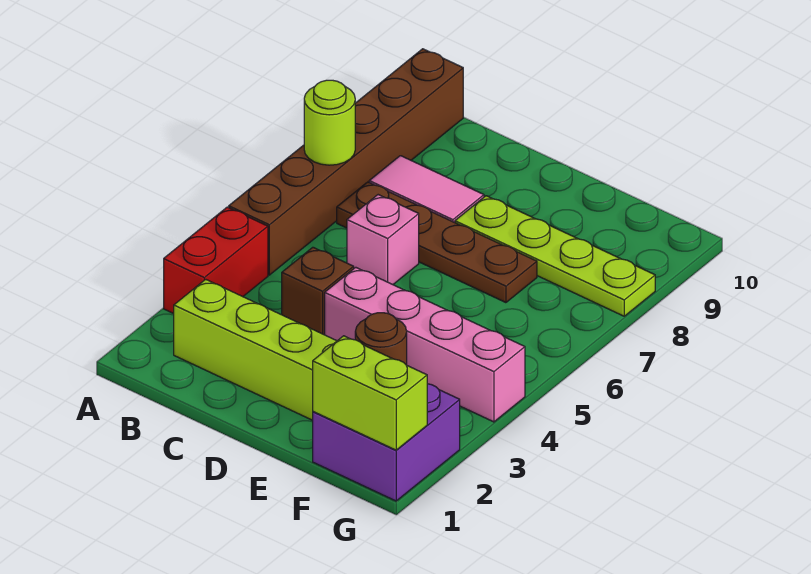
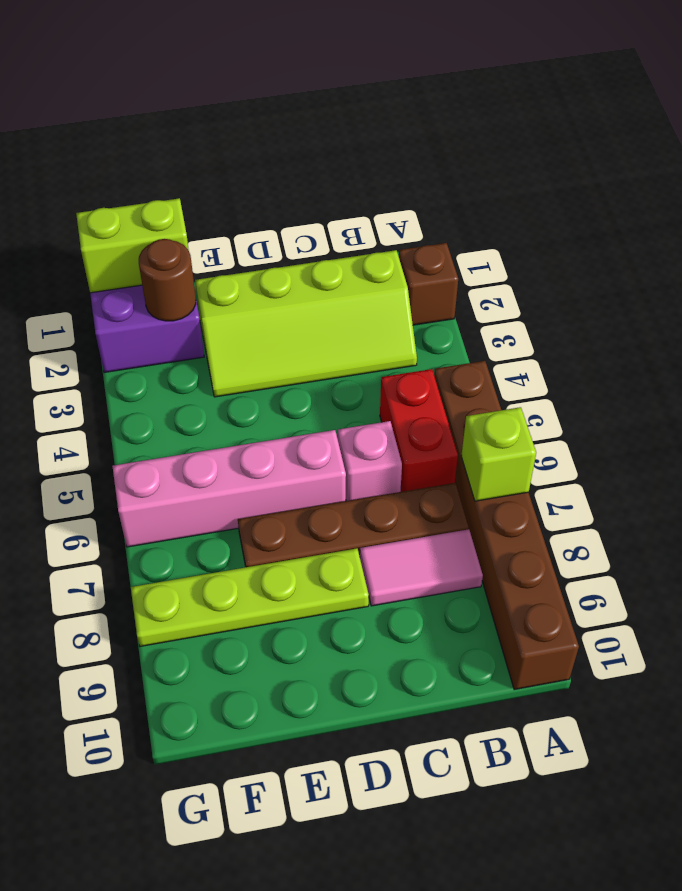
red 1x2 brick [164,207,268,314] -> red 1x2 brick moved to [380,369,458,492]
lime 1x1 round brick [304,80,355,165] -> lime 1x1 brick [461,407,536,501]
brown 1x1 brick [282,247,354,335] -> brown 1x1 brick moved to [399,243,458,325]
pink 1x4 brick [325,267,525,422] -> pink 1x4 brick moved to [112,430,346,547]

